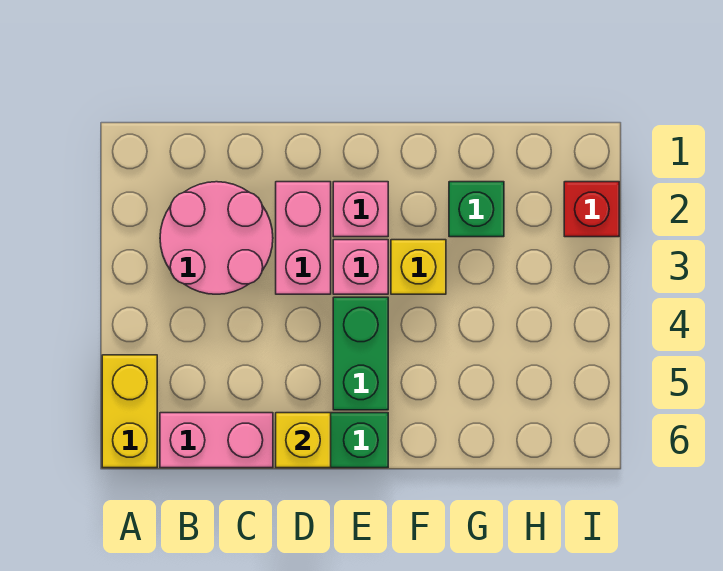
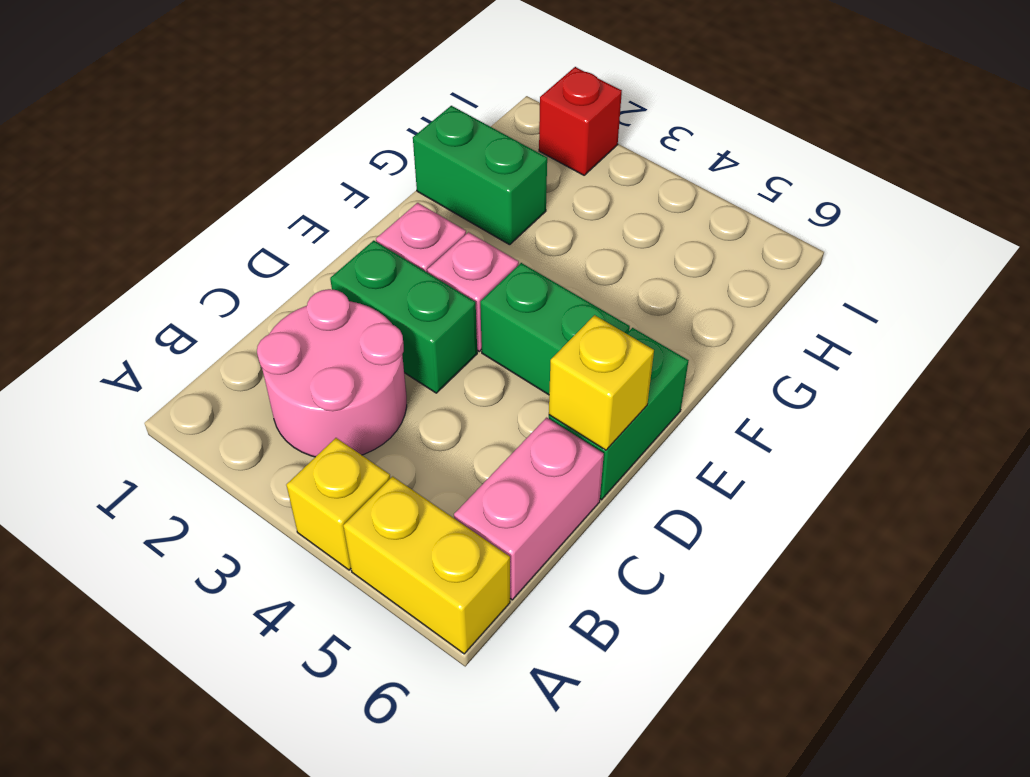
pink 1x2 brick [276,182,331,294] -> green 1x2 brick [330,241,477,393]
yellow 1x1 brick [391,240,446,294] -> yellow 1x1 brick moved to [286,438,390,570]
green 1x1 brick [449,182,504,237] -> green 1x2 brick [413,106,547,245]

